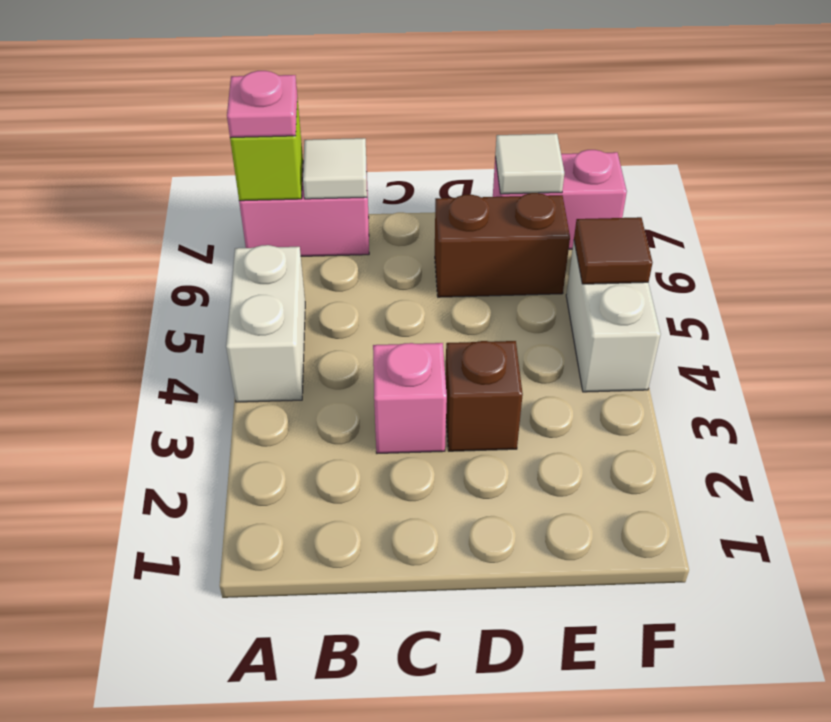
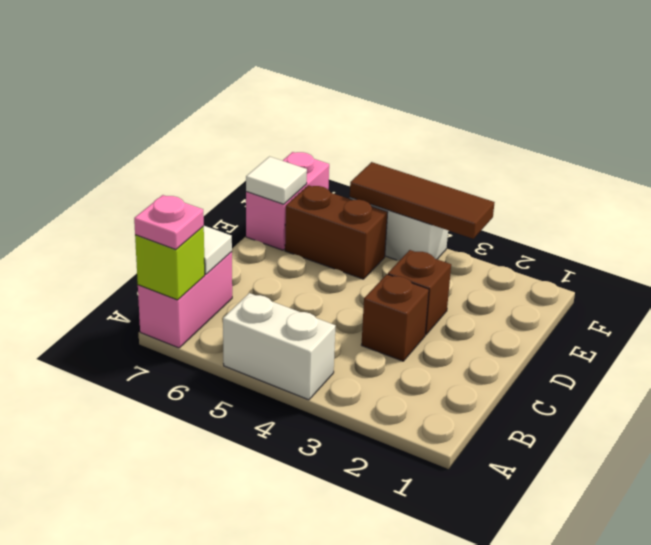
pink 1x1 brick [373,343,447,453] -> brown 1x1 brick [362,274,429,361]
brown 1x2 brick [435,193,570,297] -> brown 1x2 brick turned to [285,185,388,279]
brown 1x1 tile [574,217,653,284] -> brown 1x3 tile [350,162,495,239]

